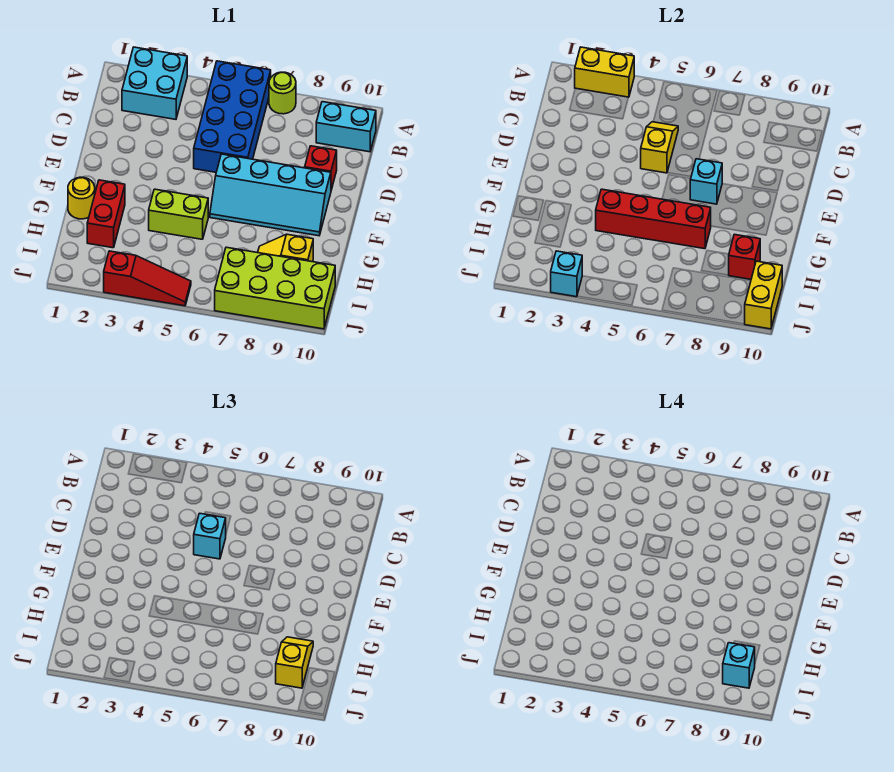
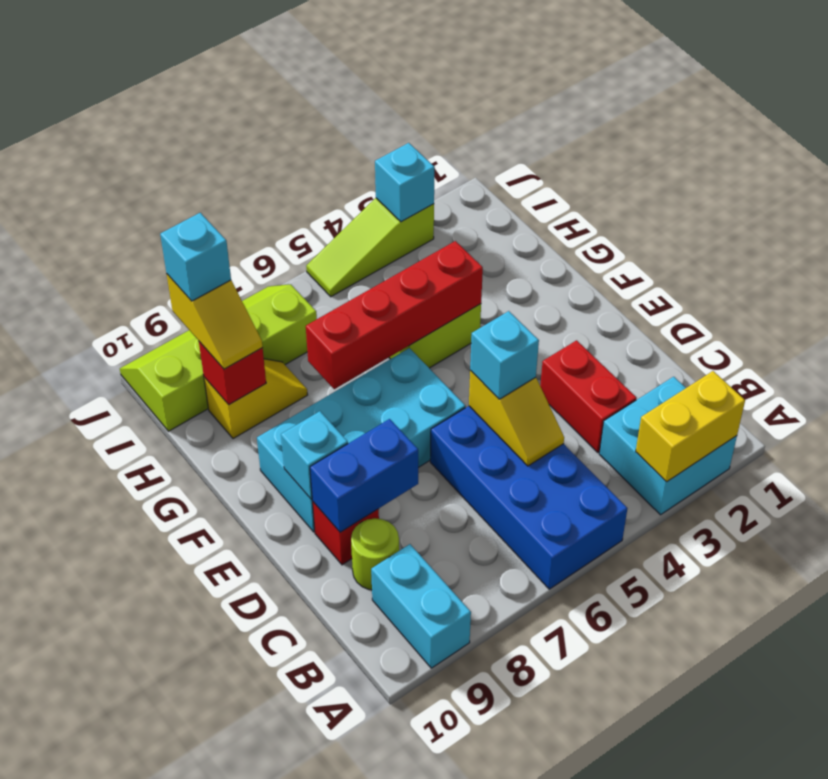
lime 1x1 round brick [269,72,296,114] -> lime 1x1 round brick moved to [351,518,399,590]
cyan 1x2 brick [316,102,376,152] -> cyan 1x2 brick turned to [371,544,471,668]
none -> blue 1x2 brick [310,419,418,532]
cyan 2x4 slope [210,154,331,236] -> cyan 2x4 brick [257,348,466,532]
cyan 1x1 brick [690,159,722,204] -> cyan 1x1 brick moved to [281,411,348,499]
yellow 1x1 round brick [68,177,95,219] -> none
red 1x2 brick [87,180,125,248] -> red 1x2 brick moved to [540,340,637,453]
lime 2x4 brick [215,247,335,329] -> lime 2x4 slope [120,284,317,431]
yellow 1x2 brick [745,261,782,329] -> none
red 1x3 slope [104,251,191,306] -> lime 1x3 slope [306,198,434,297]

